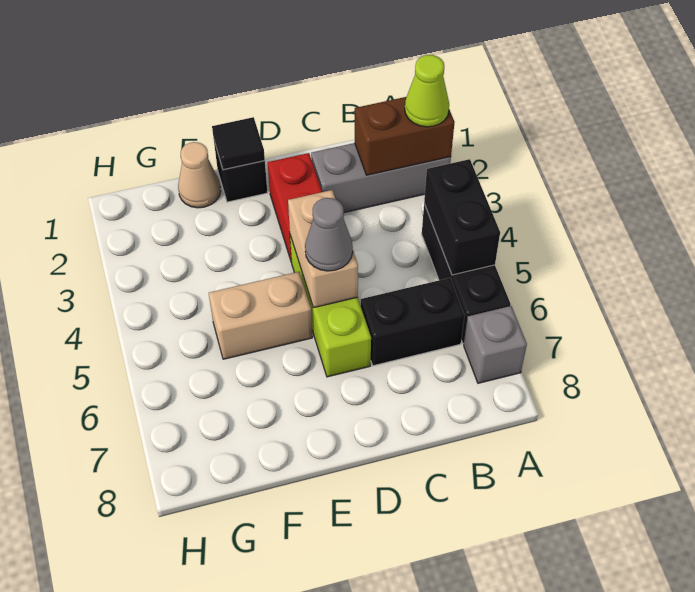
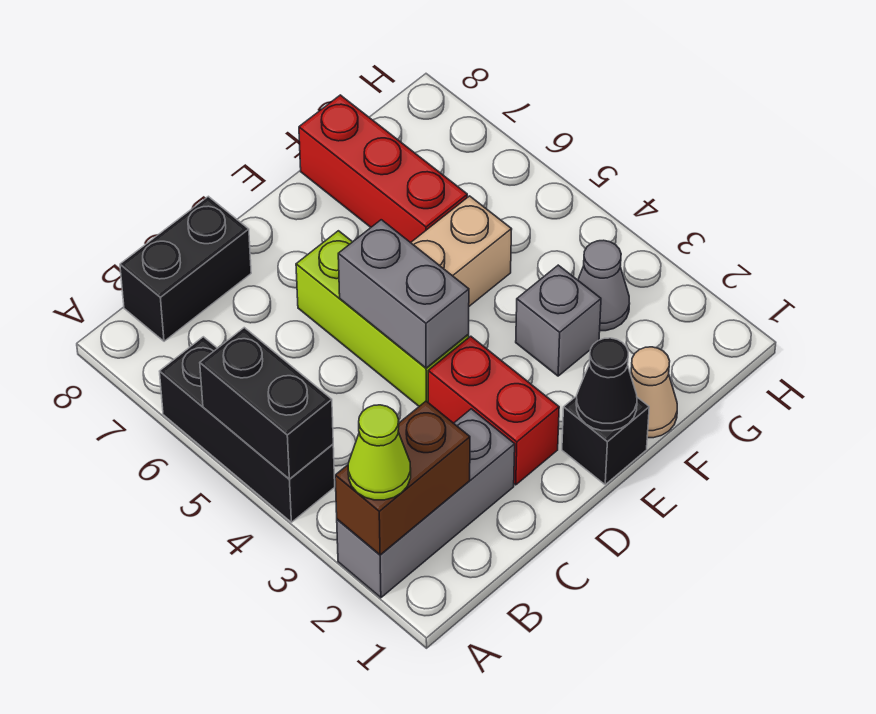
grey 1x1 brick [464,306,527,383] -> grey 1x1 brick moved to [516,265,601,376]
black 1x2 brick [361,278,465,366] -> black 1x2 brick moved to [120,196,251,341]
tan 1x2 brick [288,190,358,308] -> grey 1x2 brick [338,220,469,368]
grey 1x1 cone [305,198,353,271] -> grey 1x1 cone moved to [578,240,630,331]
black 1x1 tile [212,117,265,170] -> black 1x1 cone [576,338,637,431]
none -> red 1x3 brick [299,95,467,243]

